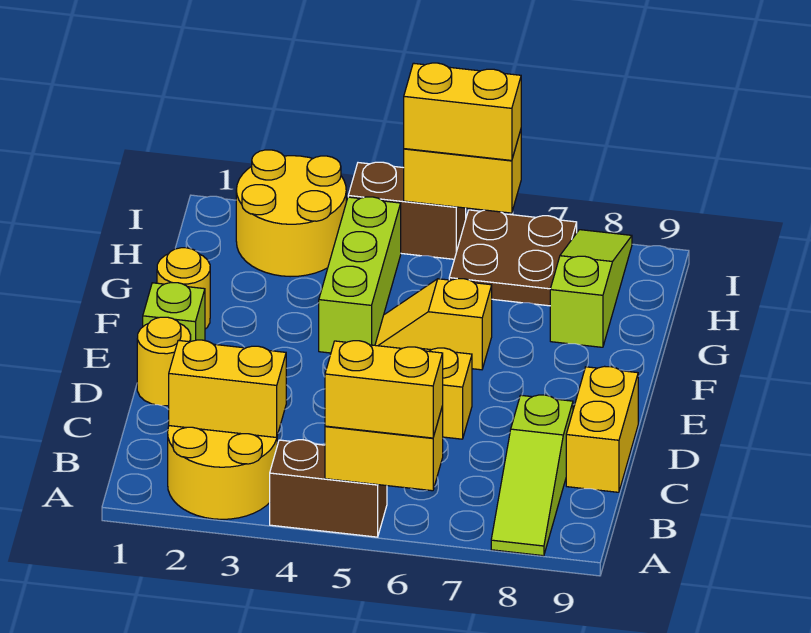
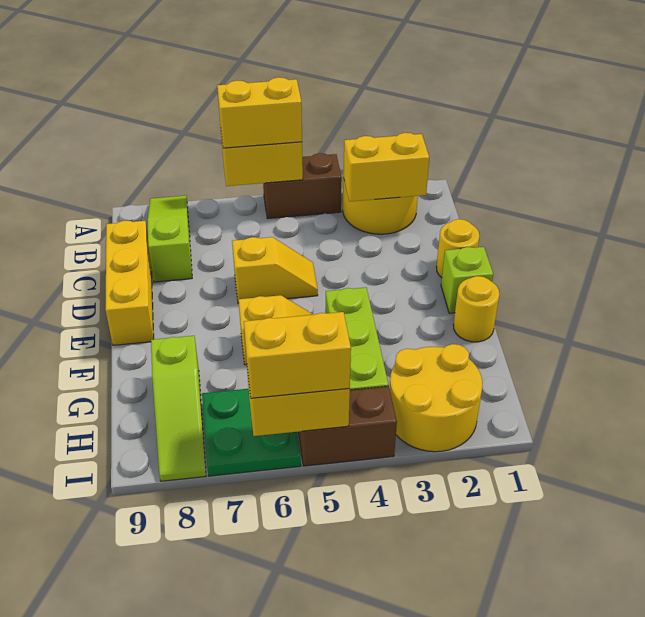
yellow 1x2 brick [566,366,638,492] -> yellow 1x3 brick [105,221,154,345]
brown 2x2 plate [449,210,577,306] -> green 2x2 plate [202,389,301,476]

